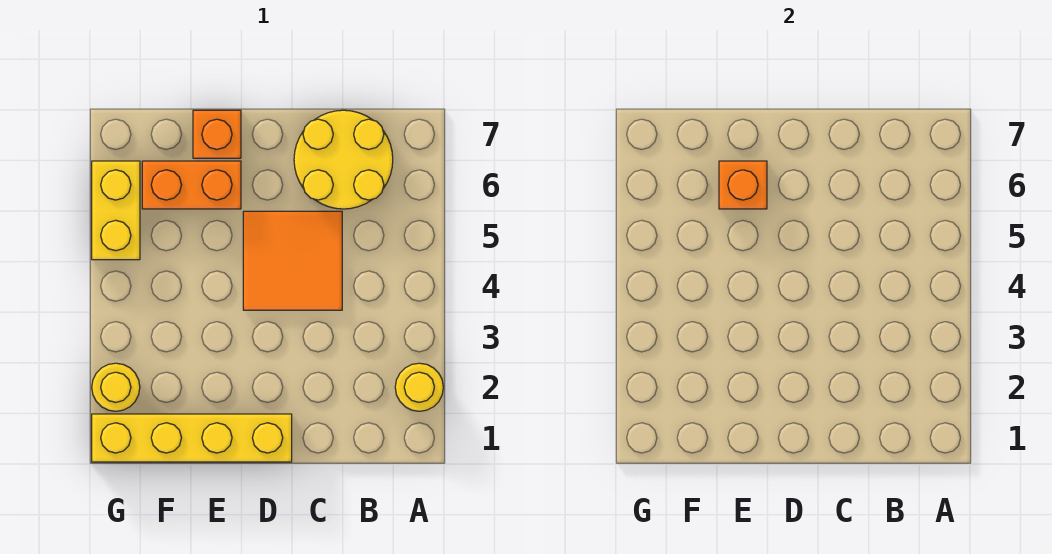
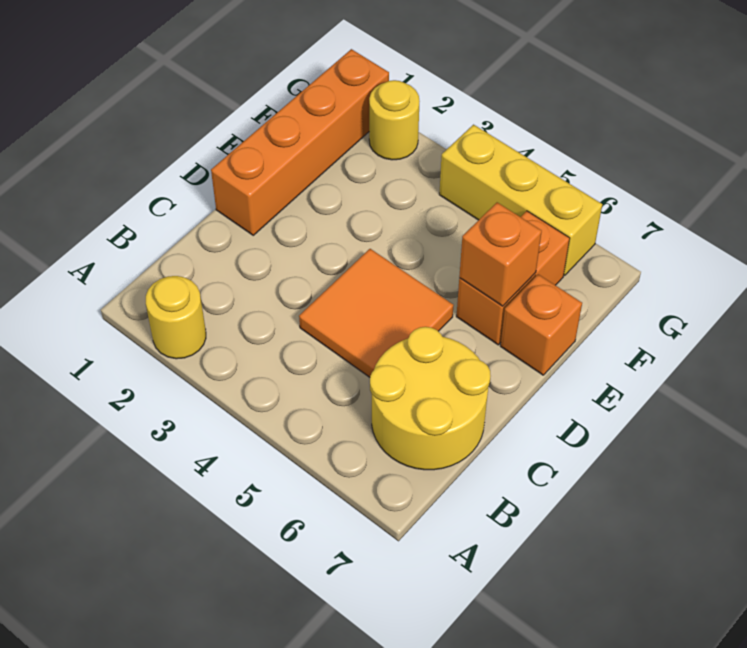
yellow 1x4 brick [92,414,292,462] -> orange 1x4 brick [211,49,389,235]
yellow 1x2 brick [92,161,140,260] -> yellow 1x3 brick [439,125,602,276]

